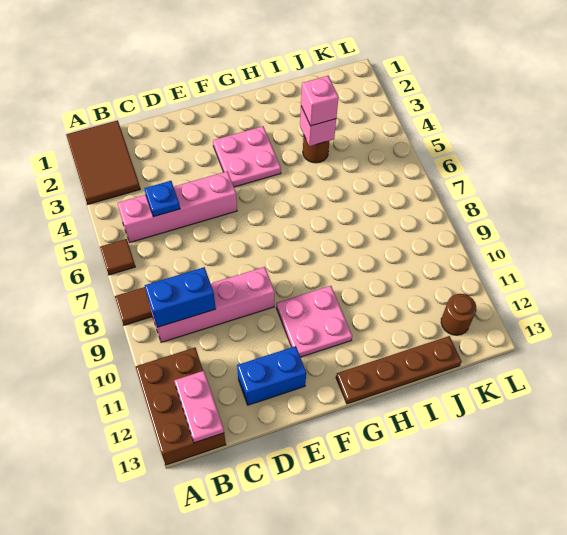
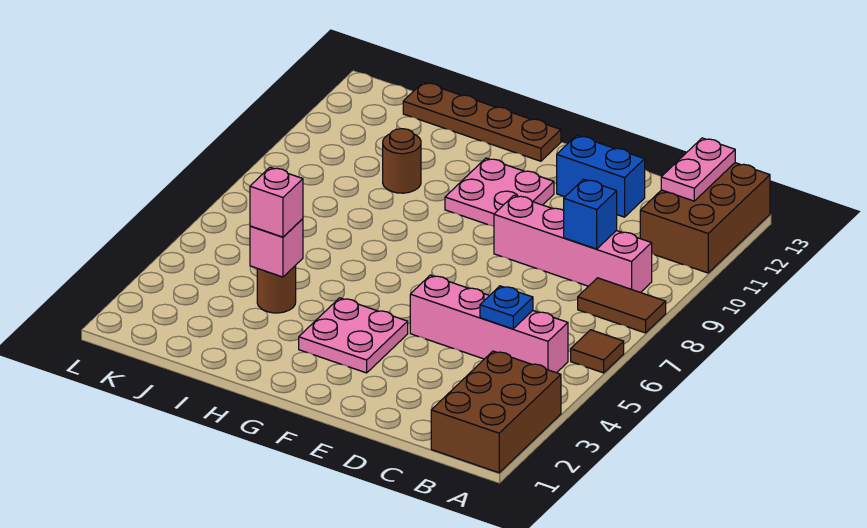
brown 2x3 tile [66,120,140,204] -> brown 2x3 brick [431,351,561,473]
blue 1x2 brick [145,267,216,327] -> blue 1x1 brick [563,179,617,249]
brown 1x1 round brick [441,294,476,335] -> brown 1x1 round brick moved to [383,129,421,193]

